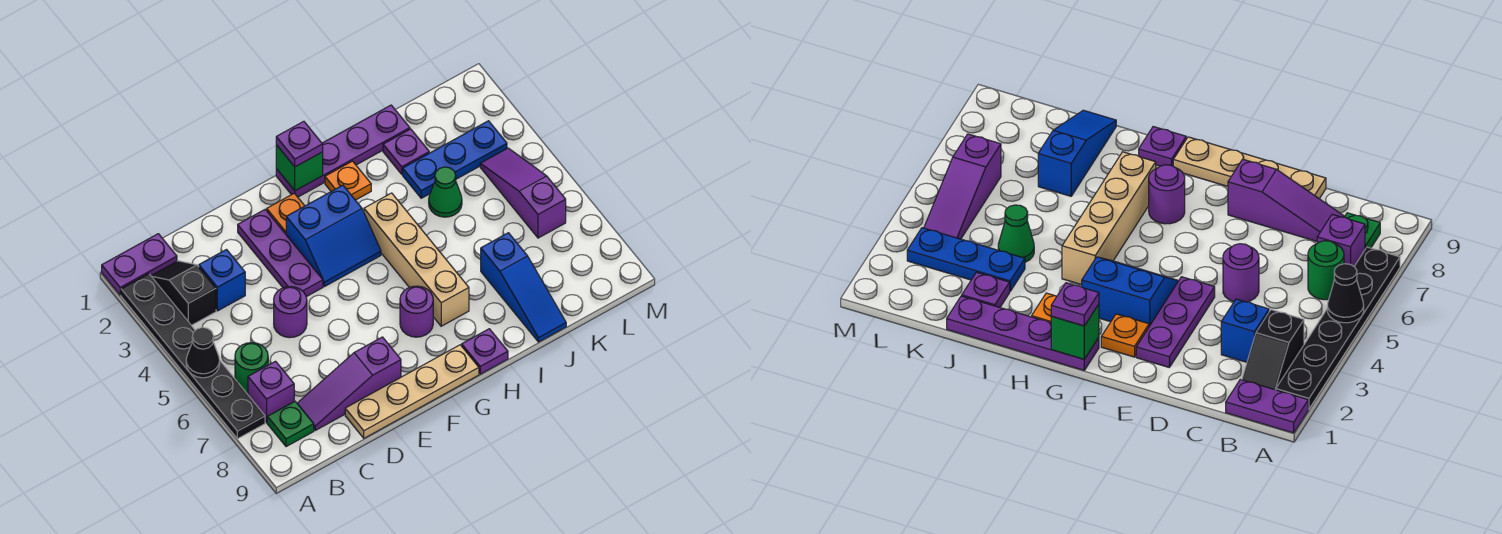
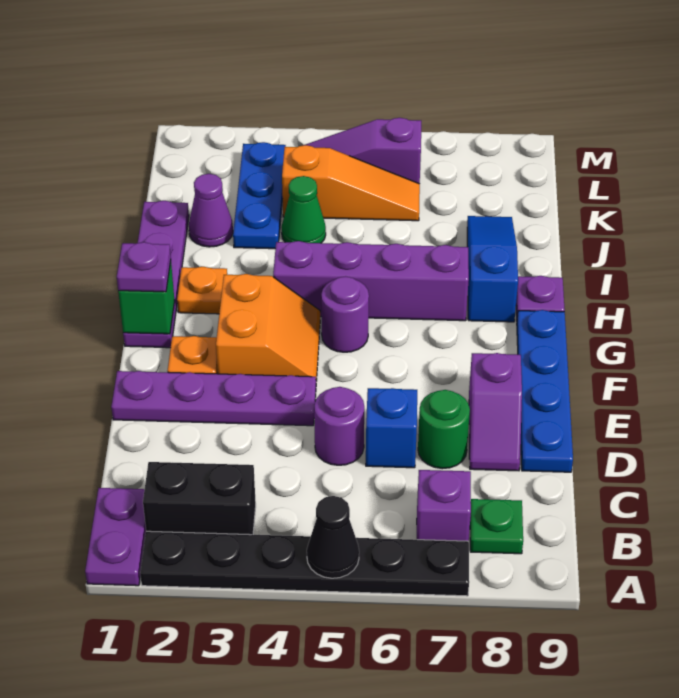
black 1x2 slope [151,261,216,325] -> black 1x2 brick [143,462,256,535]
green 1x1 round brick [235,343,268,393] -> green 1x1 round brick moved to [418,390,470,469]
blue 1x1 brick [199,250,245,311] -> blue 1x1 brick moved to [366,388,417,468]
purple 1x3 slope [297,337,401,430] -> purple 1x2 slope [469,353,522,471]
tan 1x4 plate [345,345,479,438] -> blue 1x4 plate [517,310,573,472]
purple 1x3 plate [238,210,323,297] -> purple 1x4 plate [111,371,316,426]
blue 2x2 slope [286,185,381,287] -> orange 2x2 slope [216,274,320,381]
purple 1x1 round brick [400,286,433,337] -> purple 1x1 round brick moved to [321,276,369,352]
tan 1x4 brick [364,193,469,326] -> purple 1x4 brick [273,241,469,321]
purple 1x1 plate [383,129,429,174] -> purple 1x1 cone [189,174,233,247]
blue 1x3 slope [481,233,566,342] -> blue 1x3 slope turned to [467,216,518,322]
none -> orange 1x3 slope [282,145,420,221]

